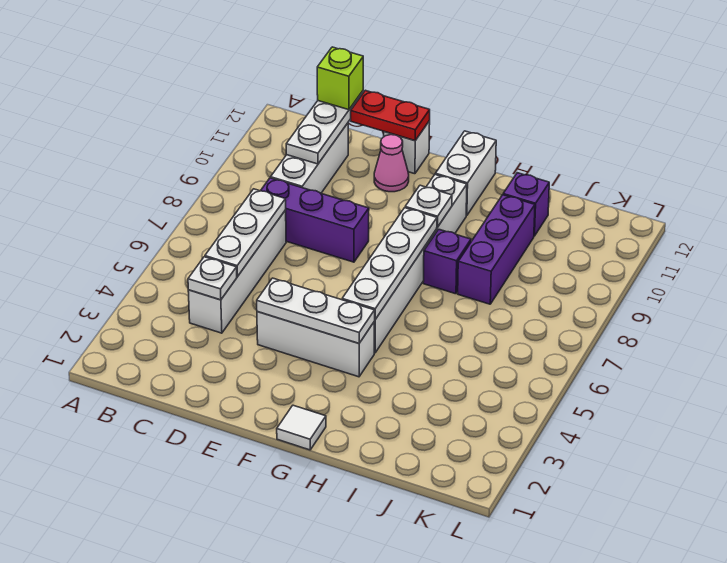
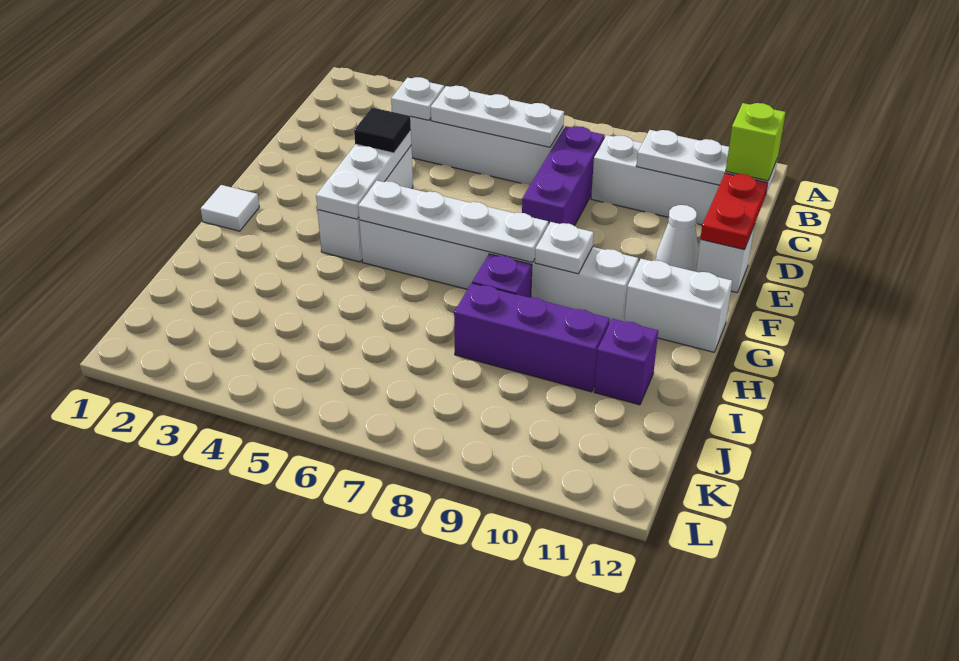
none -> black 1x1 tile [354,108,411,153]
pink 1x1 cone [374,135,409,192] -> white 1x1 cone [656,205,699,272]

